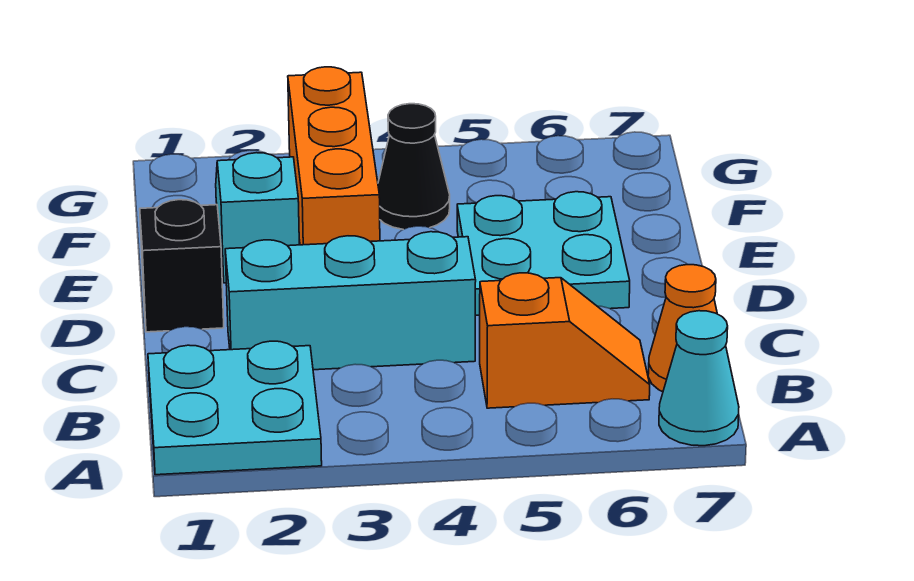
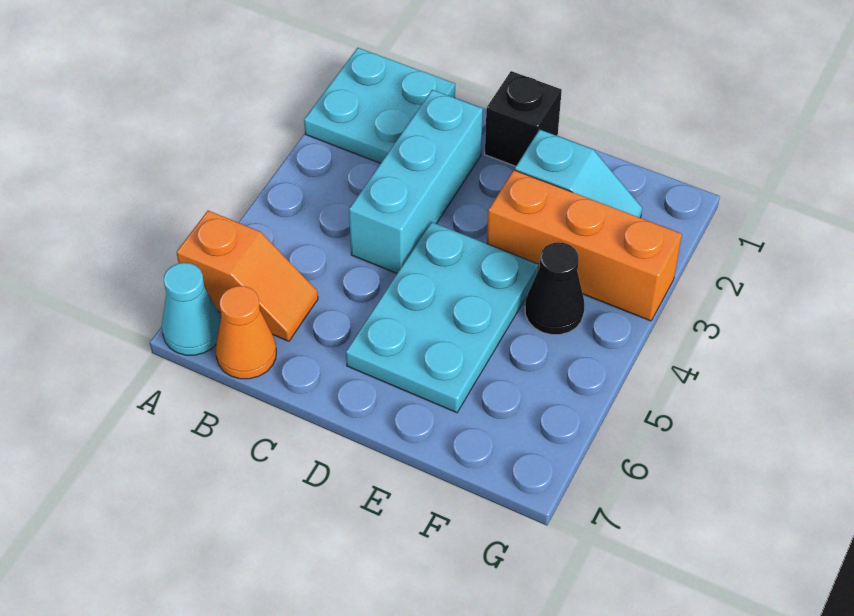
orange 1x2 slope [480,273,650,408] -> orange 1x2 slope turned to [177,211,318,341]
cyan 2x2 plate [457,192,630,315] -> cyan 2x3 plate [346,222,538,413]

